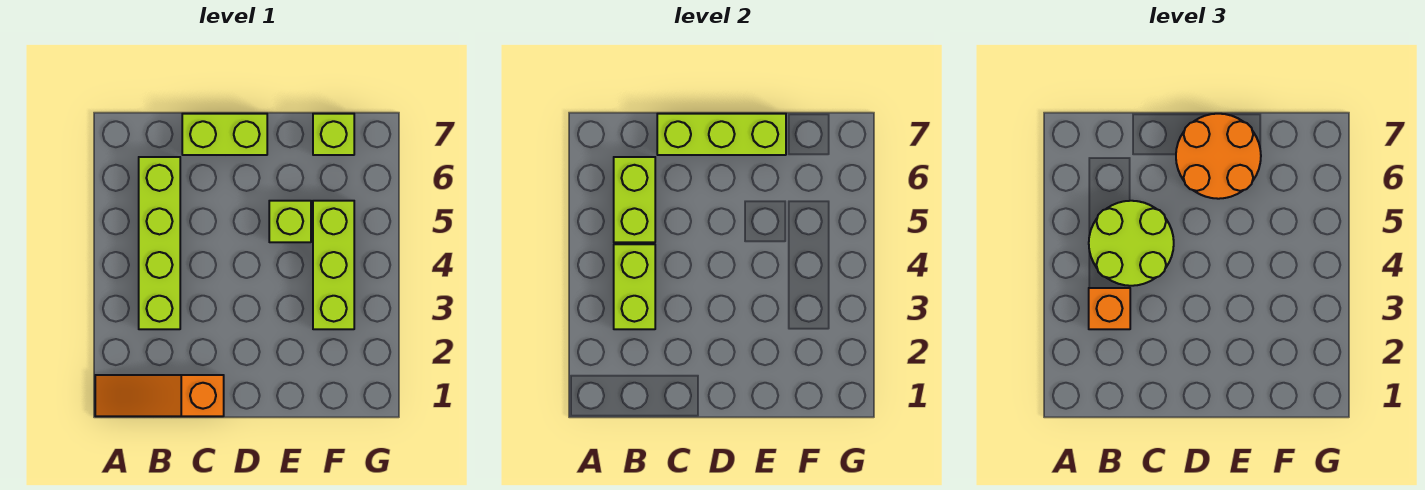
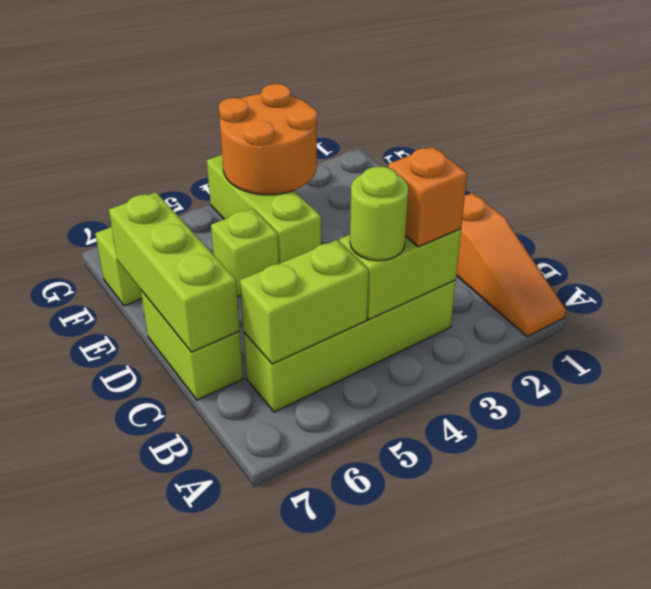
lime 2x2 round brick [1089,201,1174,286] -> lime 1x1 round brick [350,167,408,261]
orange 2x2 round brick [1176,114,1261,199] -> orange 2x2 round brick moved to [219,84,317,195]
lime 1x3 brick [313,201,354,329] -> lime 1x3 brick turned to [207,155,321,264]

